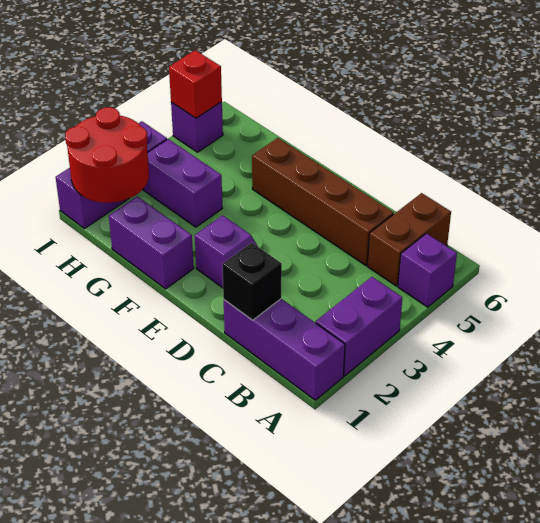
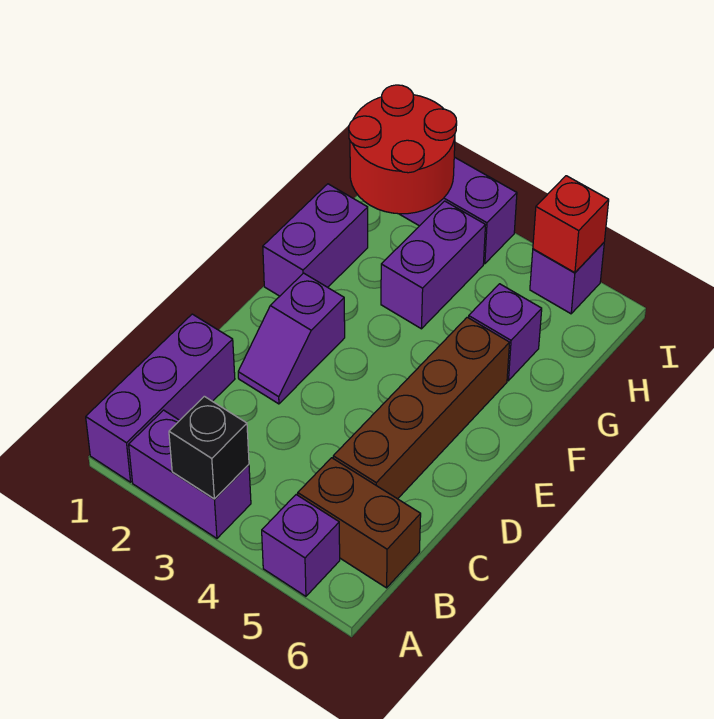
black 1x1 brick [222,243,282,320] -> black 1x1 brick moved to [169,396,249,499]
none -> purple 1x1 brick [469,284,542,381]

